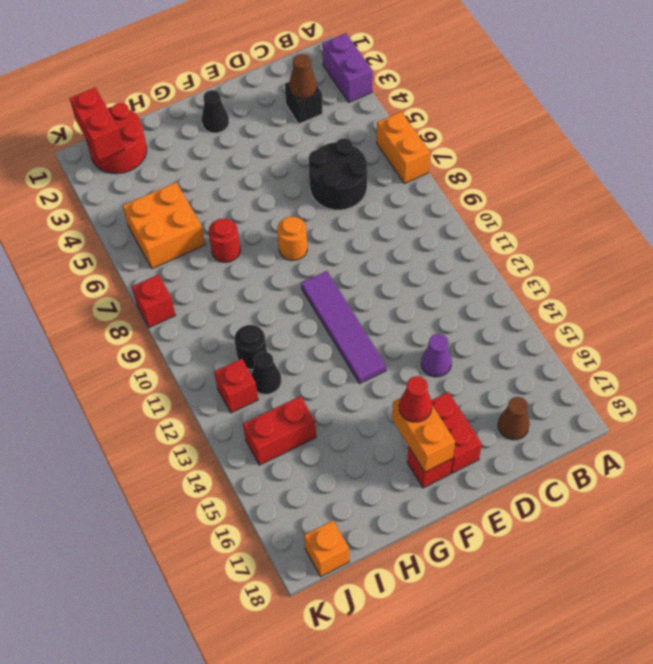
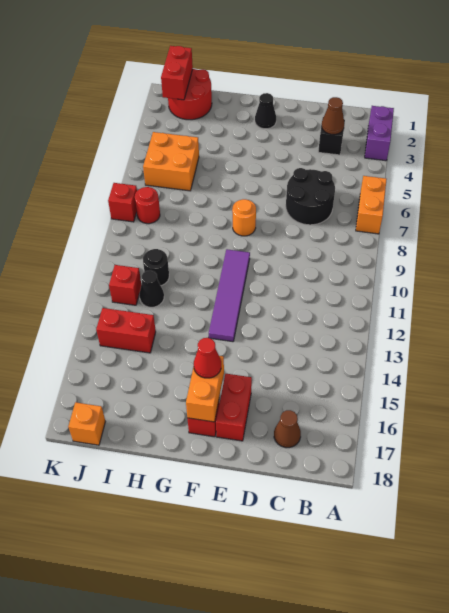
purple 1x1 cone [421,334,452,377] -> none
red 1x1 round brick [208,219,240,262] -> red 1x1 round brick moved to [135,187,160,224]

